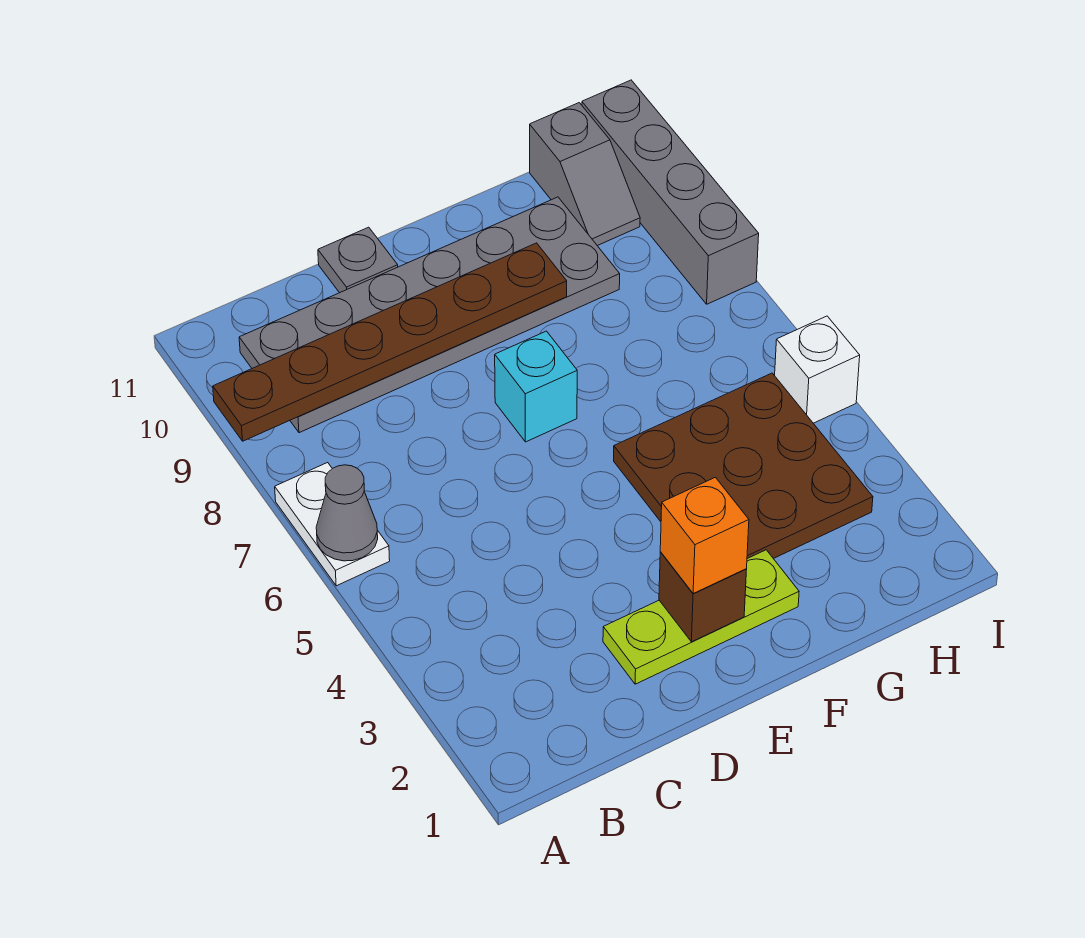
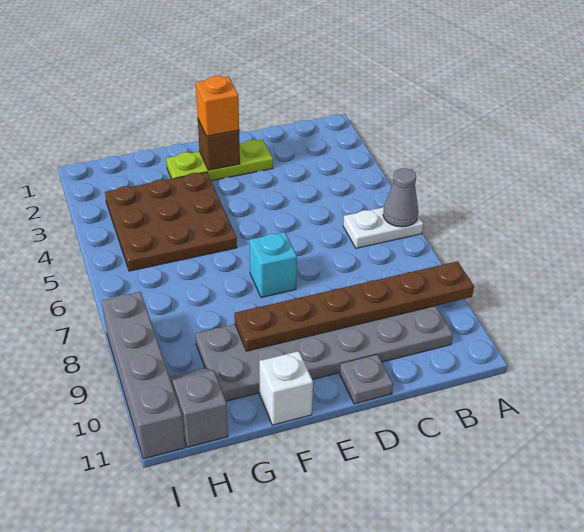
white 1x2 plate [275,463,390,586] -> white 1x2 plate turned to [343,207,423,248]
white 1x1 brick [775,316,860,423] -> white 1x1 brick moved to [259,351,313,425]

